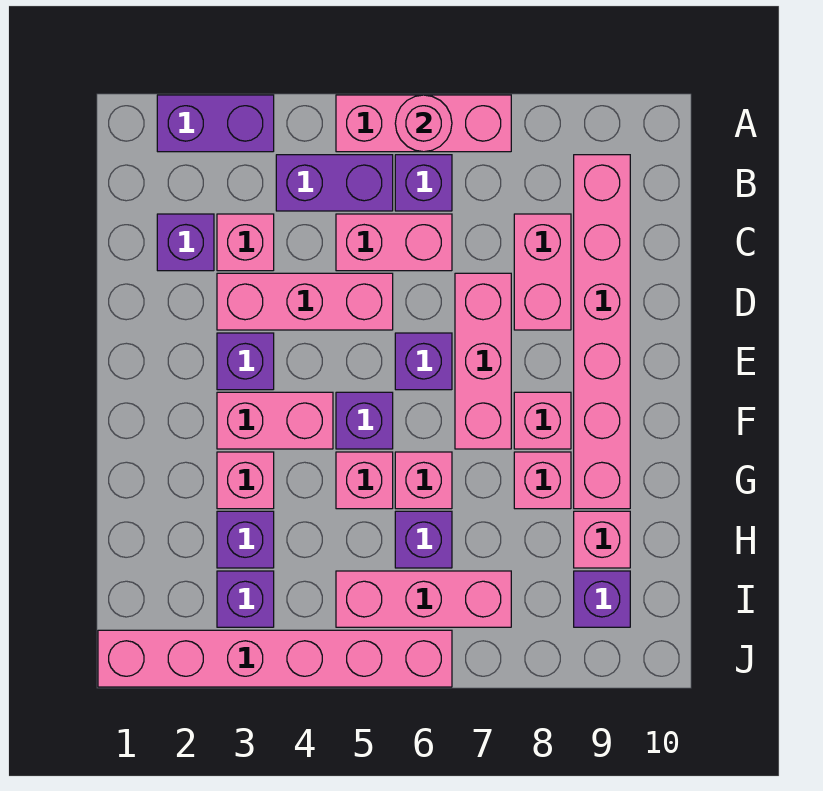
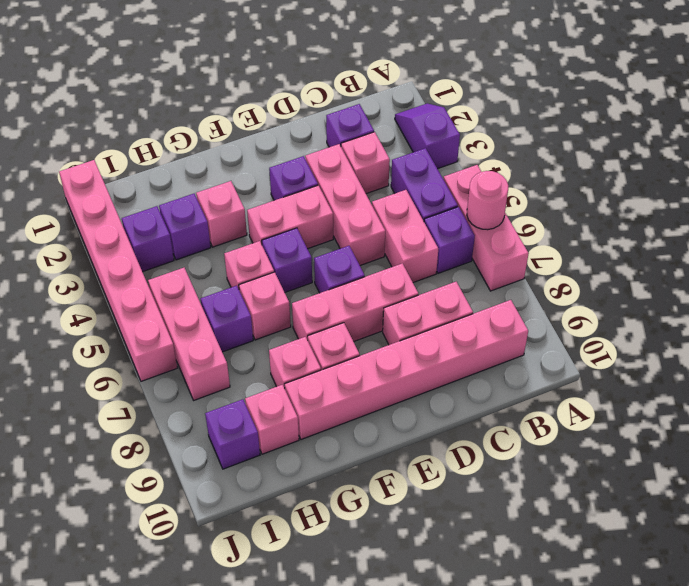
purple 1x2 brick [157,95,274,152] -> purple 1x2 slope [395,103,460,169]
pink 1x2 brick [217,392,333,449] -> pink 1x2 brick turned to [247,185,333,249]

